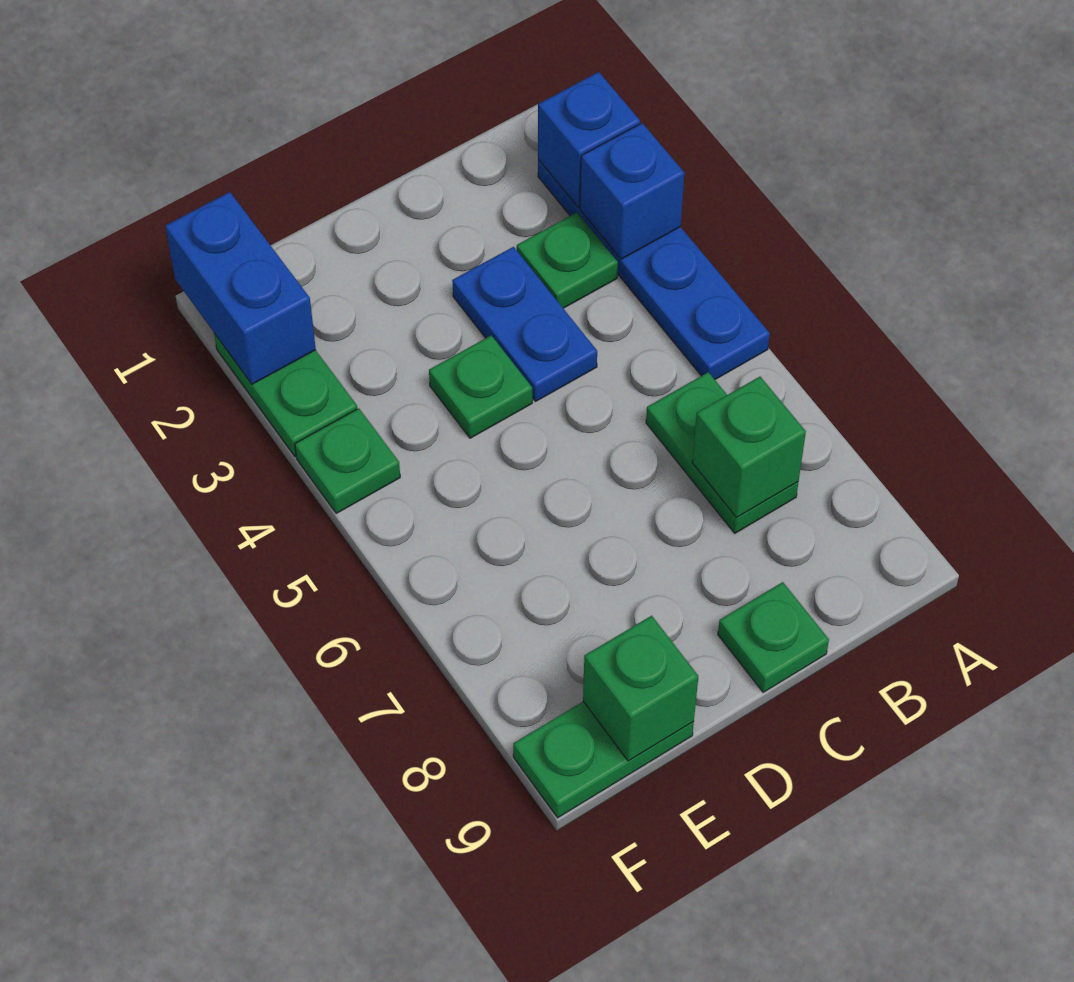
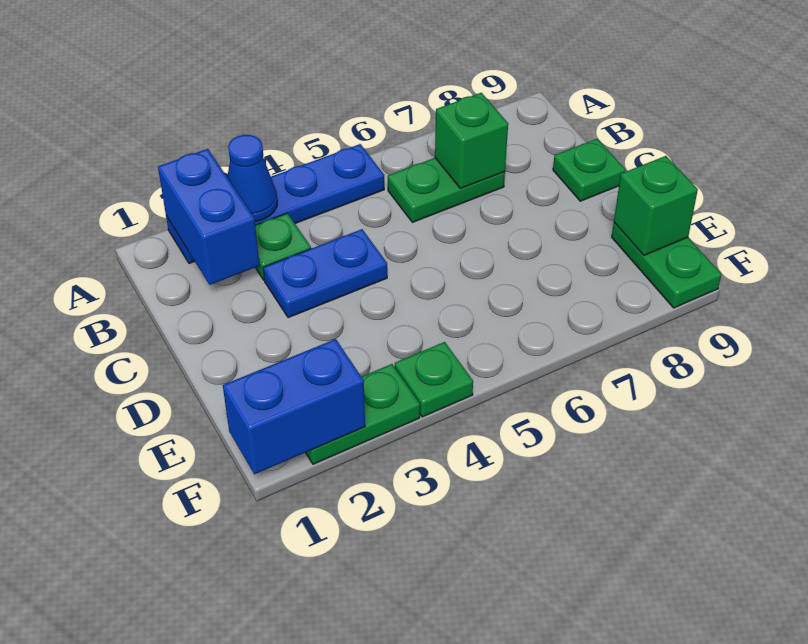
blue 1x1 brick [538,72,640,207] -> blue 1x2 brick [158,149,259,285]
blue 1x1 brick [580,123,684,259] -> blue 1x1 cone [227,135,277,222]
green 1x1 plate [429,335,532,438] -> none

